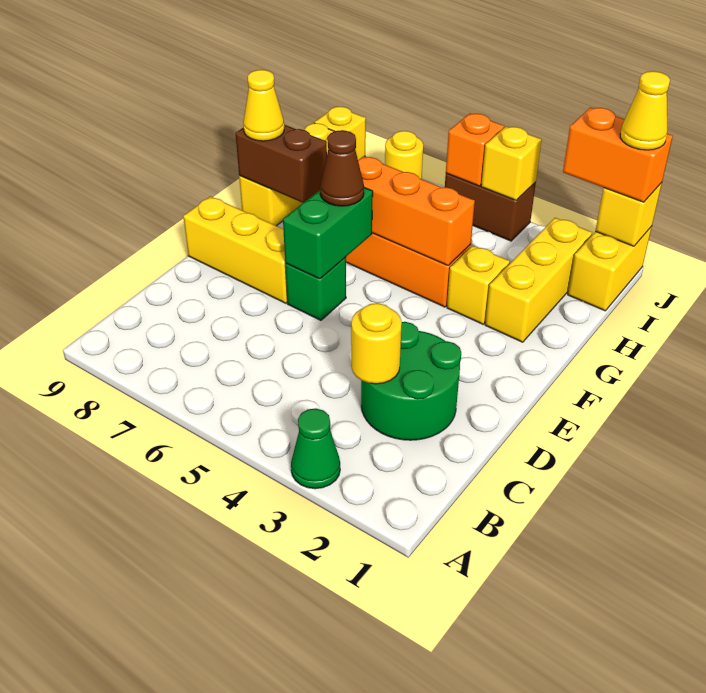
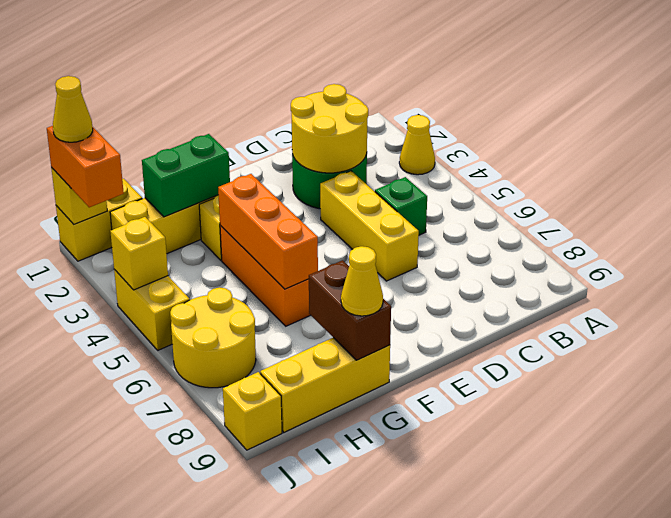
green 1x1 cone [291,408,340,489] -> yellow 1x1 cone [399,115,435,175]
yellow 1x1 round brick [351,303,402,384] -> yellow 2x2 round brick [291,84,368,173]
green 1x1 brick [285,257,346,320] -> green 1x1 brick moved to [375,177,427,235]
green 1x2 brick [283,188,373,279] -> green 1x2 brick moved to [142,134,230,217]
yellow 1x3 brick [183,196,287,303] -> yellow 1x3 brick moved to [320,171,419,281]
brown 1x1 cone [320,130,364,206] -> none
brown 1x2 brick [445,173,536,241] -> yellow 1x2 brick [114,269,190,350]
orange 1x1 brick [446,113,504,186] -> none
yellow 1x1 round brick [385,131,423,179] -> yellow 2x2 round brick [170,287,256,388]

